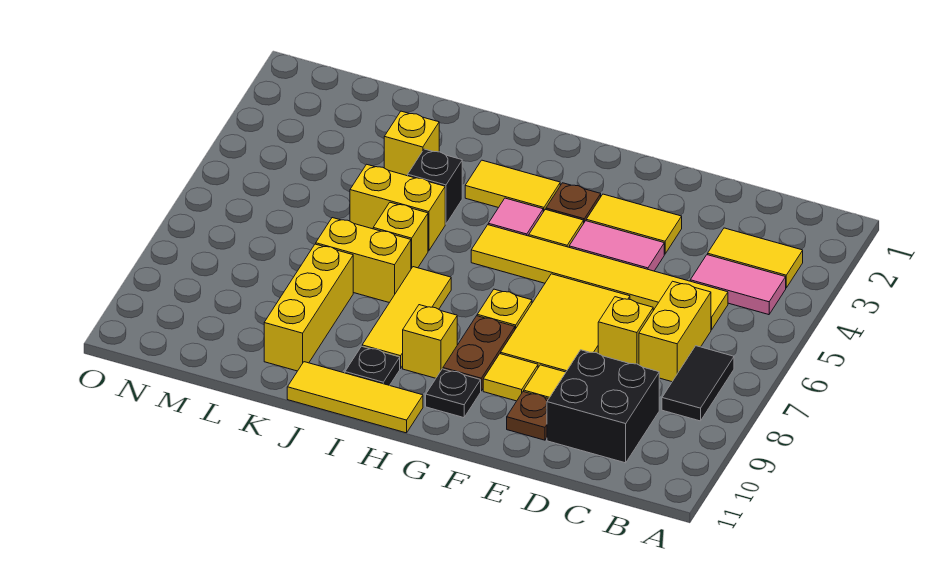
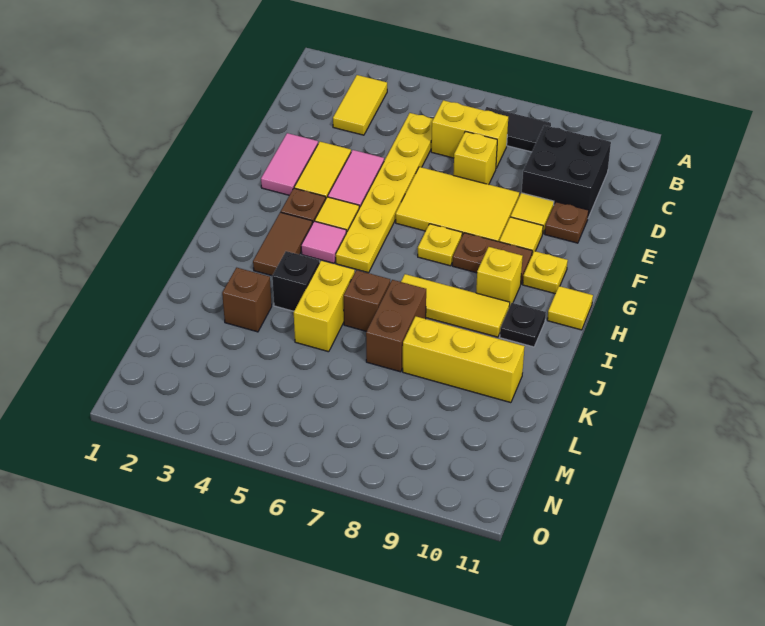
pink 1x2 tile [690,255,786,315] -> pink 1x2 tile moved to [261,133,318,195]
yellow 1x6 tile [471,225,728,330] -> yellow 1x6 plate [336,113,433,273]
black 1x1 plate [426,369,481,418] -> yellow 1x1 plate [523,251,568,294]
yellow 1x2 tile [465,160,560,212] -> brown 1x2 tile [253,212,312,276]
yellow 1x3 tile [287,362,423,433] -> yellow 1x1 tile [547,286,593,330]
yellow 1x1 brick [373,202,428,269] -> brown 1x1 brick [344,270,390,331]
yellow 1x2 brick [316,218,411,303] -> brown 1x2 brick [366,280,426,372]
yellow 1x1 brick [384,111,439,176] -> brown 1x1 brick [222,268,272,332]

